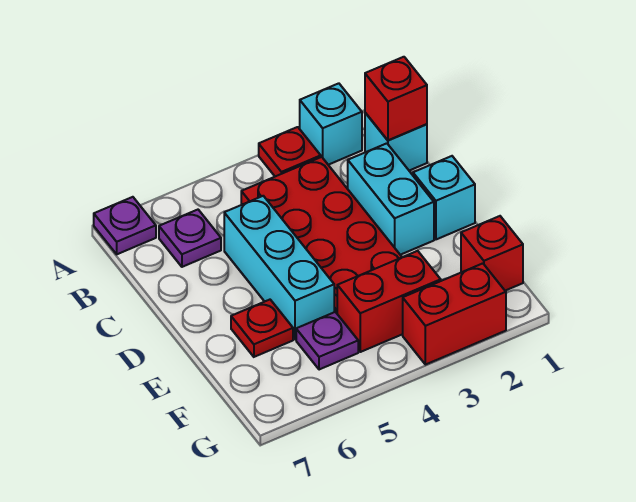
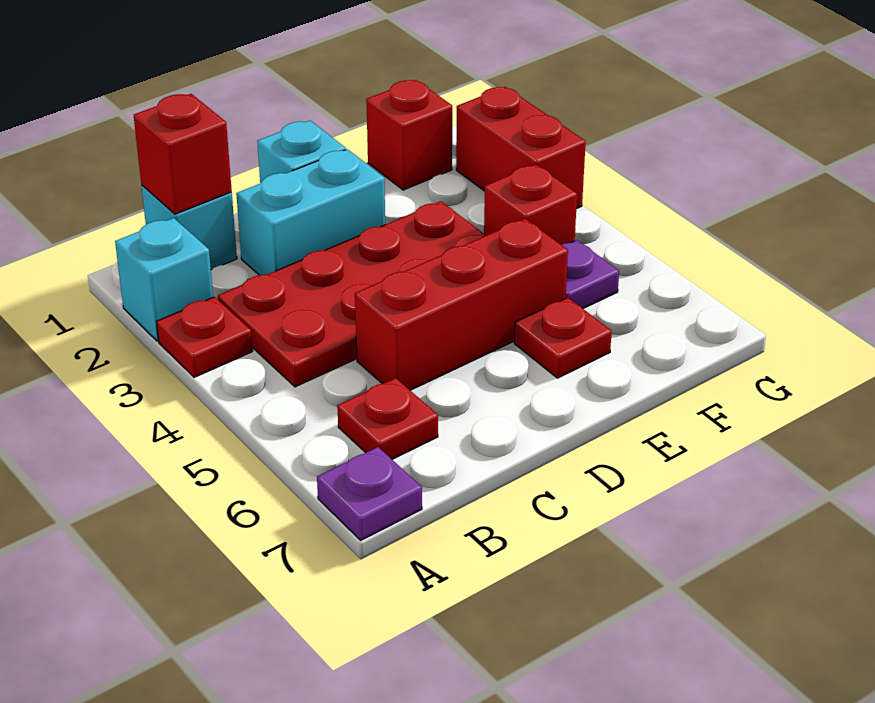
purple 1x1 plate [159,210,221,267] -> red 1x1 plate [337,378,438,459]
cyan 1x3 brick [224,196,334,340] -> red 1x3 brick [355,219,568,390]
red 1x2 brick [337,251,441,352] -> red 1x1 brick [484,164,577,245]

